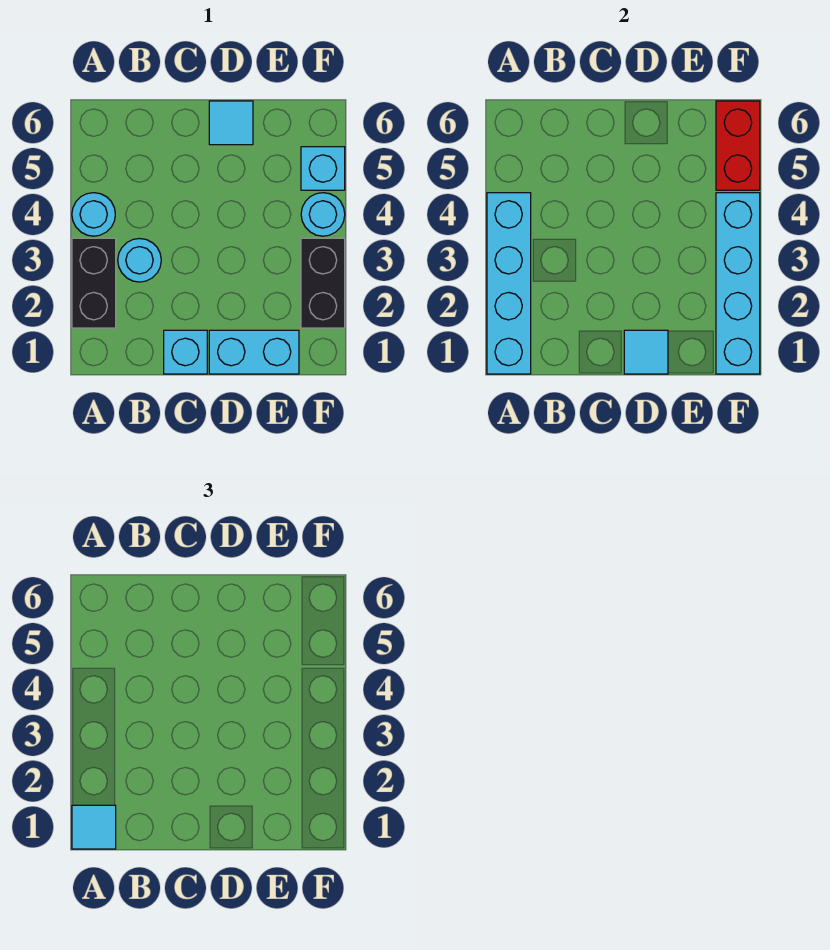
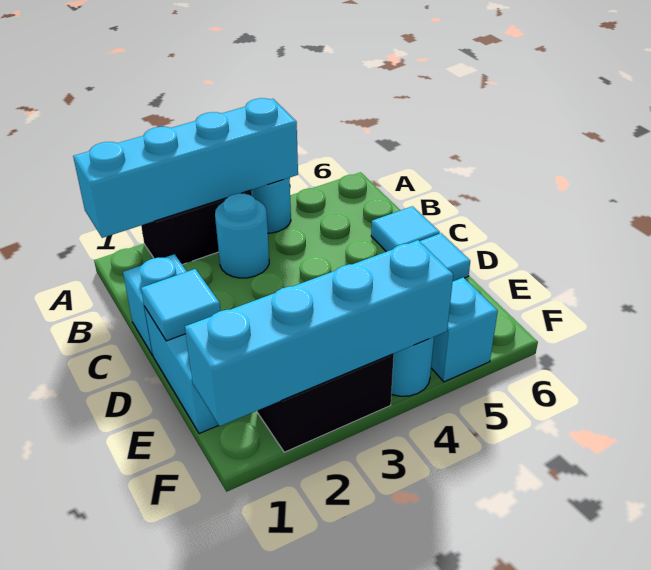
cyan 1x1 tile [72,805,116,849] -> cyan 1x1 tile moved to [371,206,440,252]
red 1x2 brick [716,101,760,190] -> none

